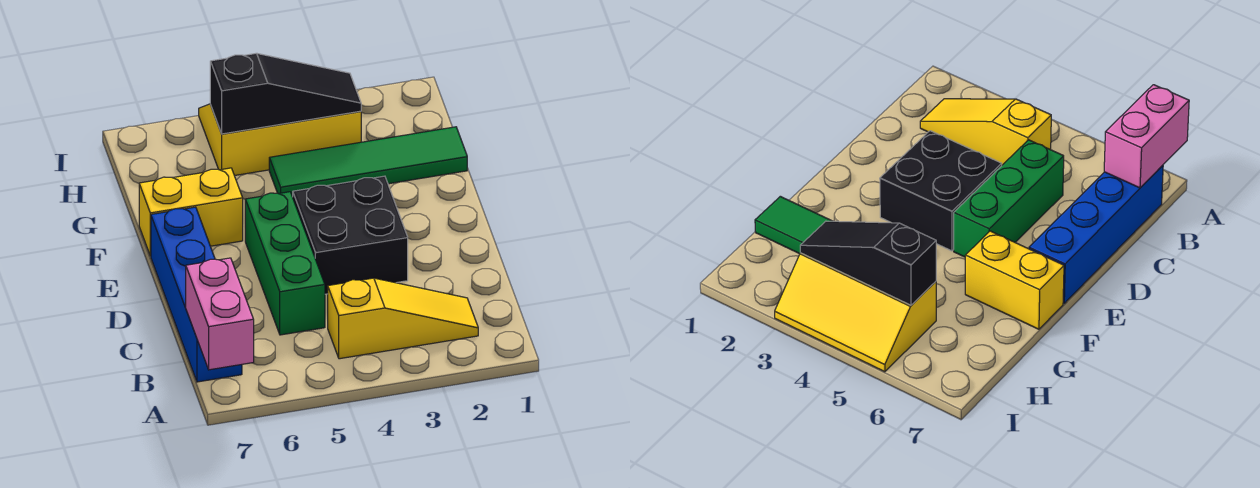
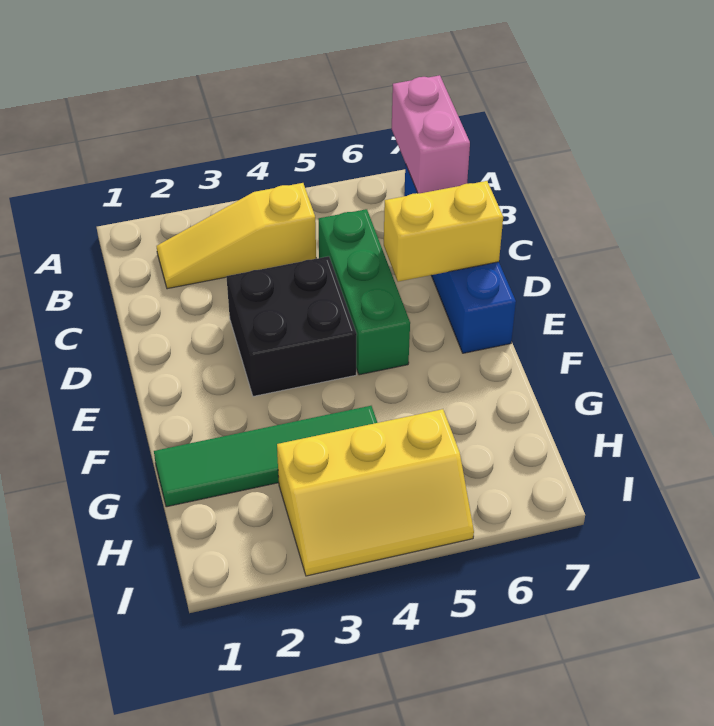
yellow 1x2 brick [139,168,243,256] -> yellow 1x2 brick moved to [384,181,503,282]
black 1x3 slope [210,53,361,134] -> none

